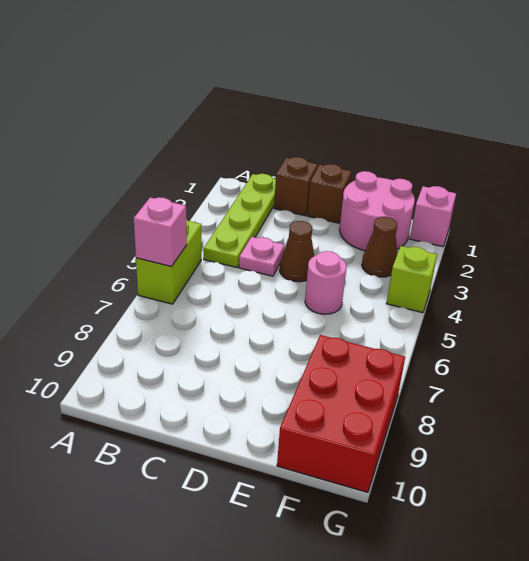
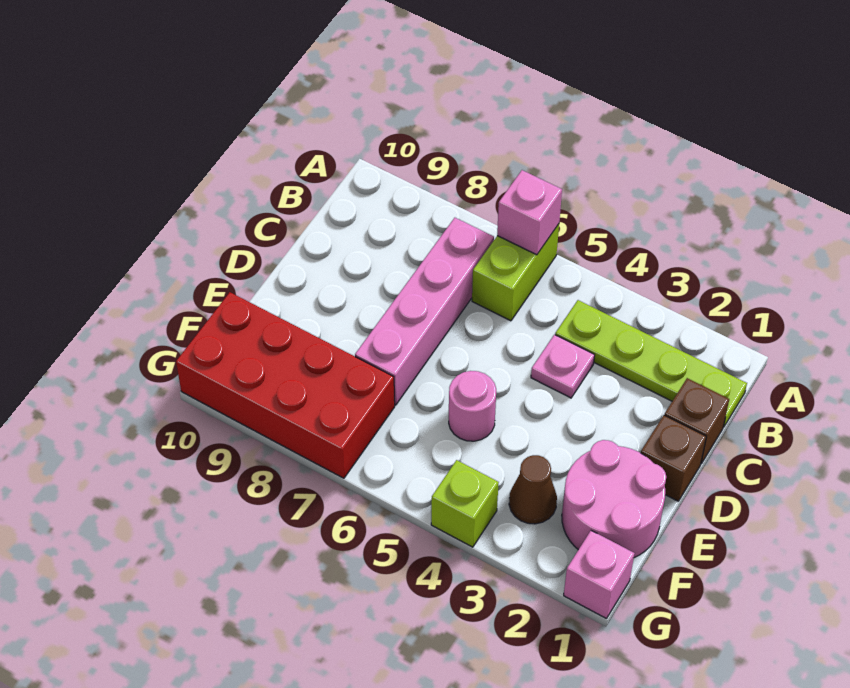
lime 1x2 brick [136,219,201,304] -> lime 1x2 brick turned to [472,224,559,321]
none -> pink 1x4 brick [355,218,494,405]
brown 1x1 cone [279,221,314,282] -> none
red 2x3 brick [277,335,405,492] -> red 2x4 brick [176,292,395,478]

